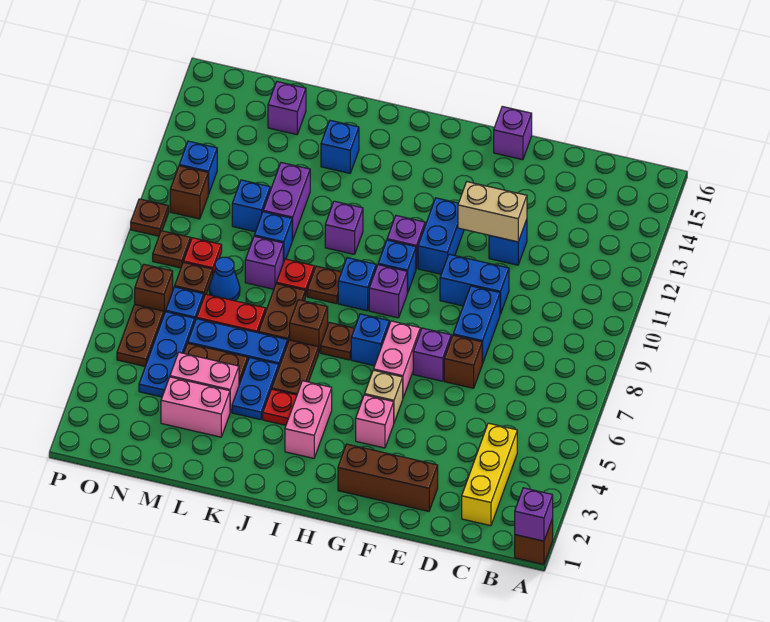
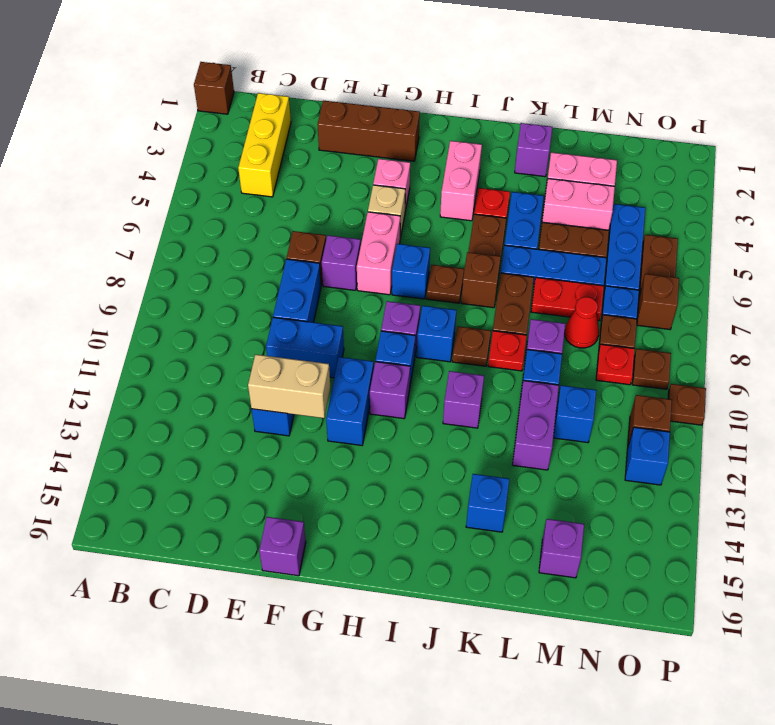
purple 1x1 brick [515,488,553,541] -> purple 1x1 brick moved to [515,123,552,177]
blue 1x1 cone [209,257,240,301] -> red 1x1 cone [565,297,599,348]

